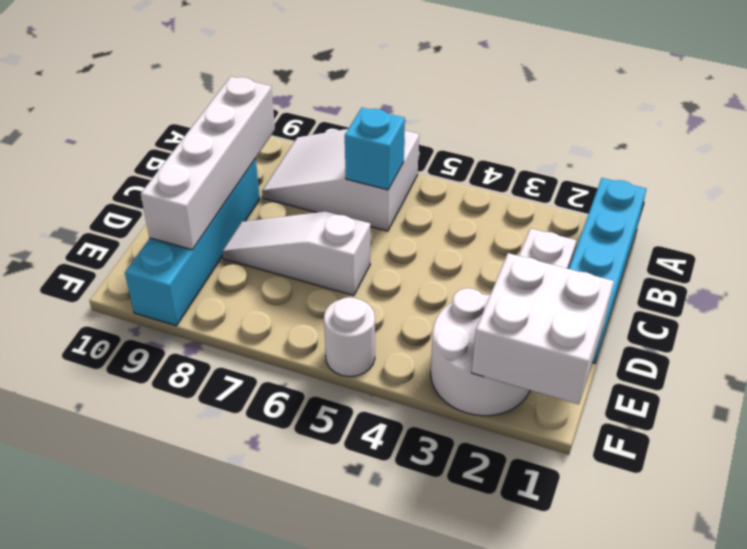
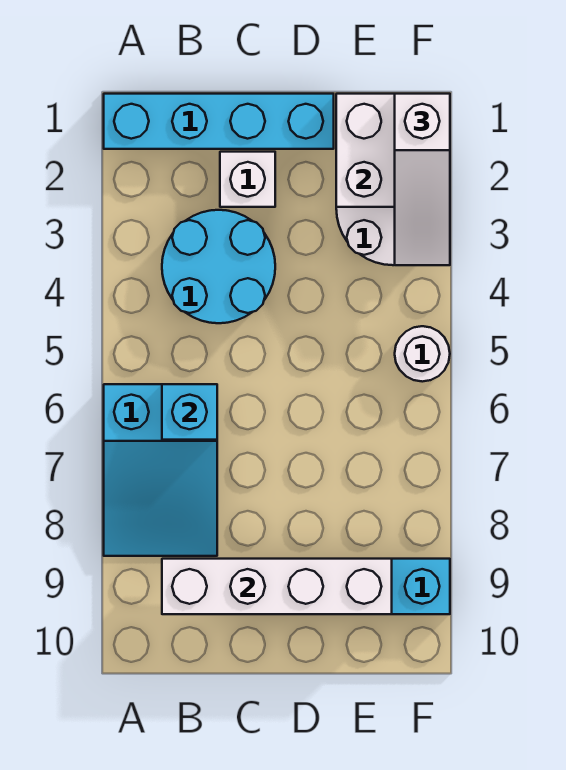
white 2x3 slope [262,129,419,231] -> cyan 2x3 slope [104,384,217,556]
none -> cyan 2x2 round brick [162,210,275,323]
white 1x3 slope [222,212,370,296] -> white 1x3 slope moved to [395,94,450,265]

